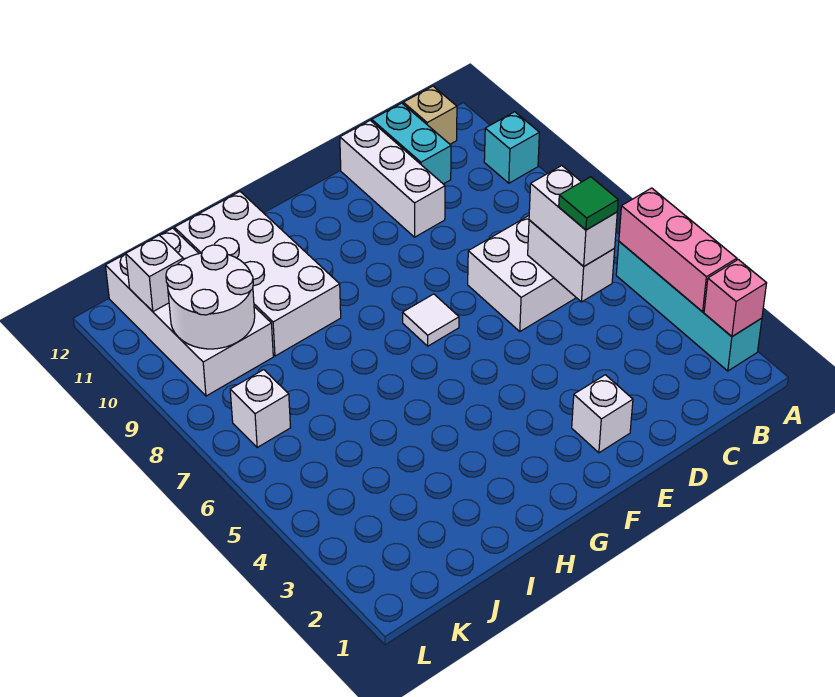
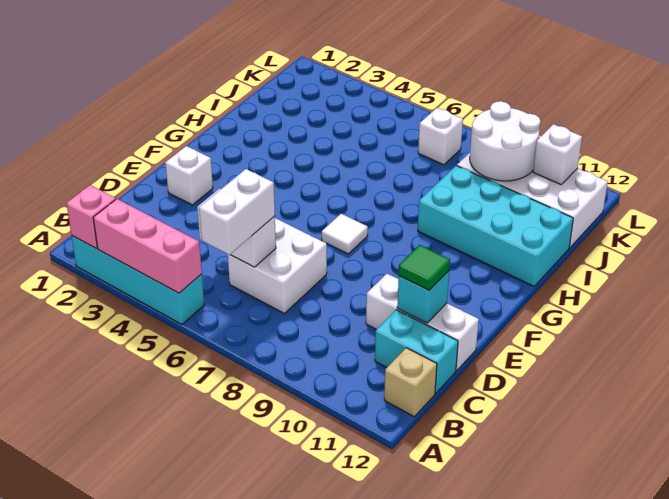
cyan 1x1 brick [484,112,539,183] -> cyan 1x1 brick moved to [397,271,449,323]
white 1x2 brick [529,166,617,266] -> white 1x2 brick turned to [199,169,275,255]
green 1x1 tile [559,177,618,230] -> green 1x1 tile moved to [399,245,450,290]
white 2x4 brick [174,192,341,356] -> cyan 2x4 brick [418,166,573,286]

